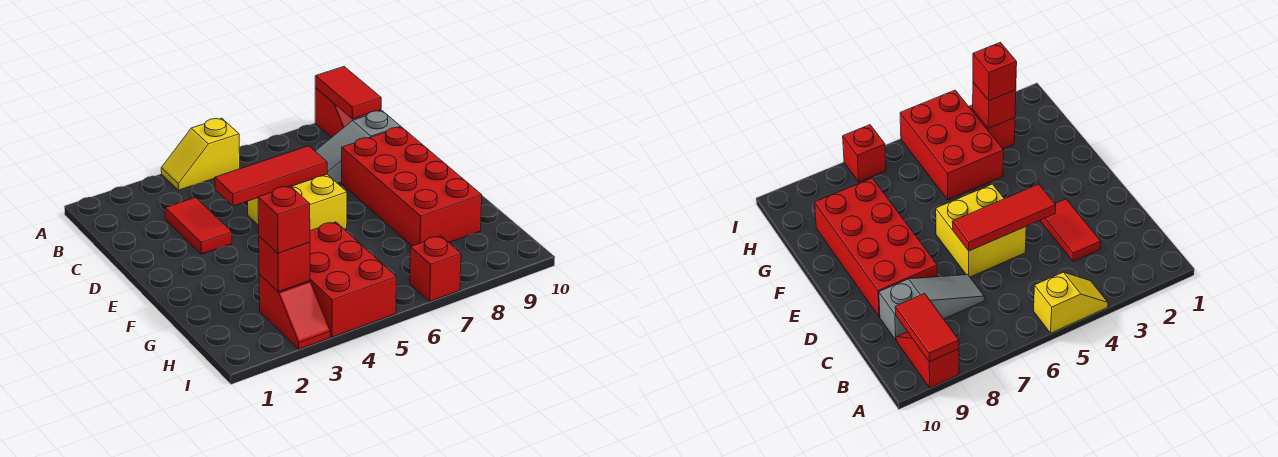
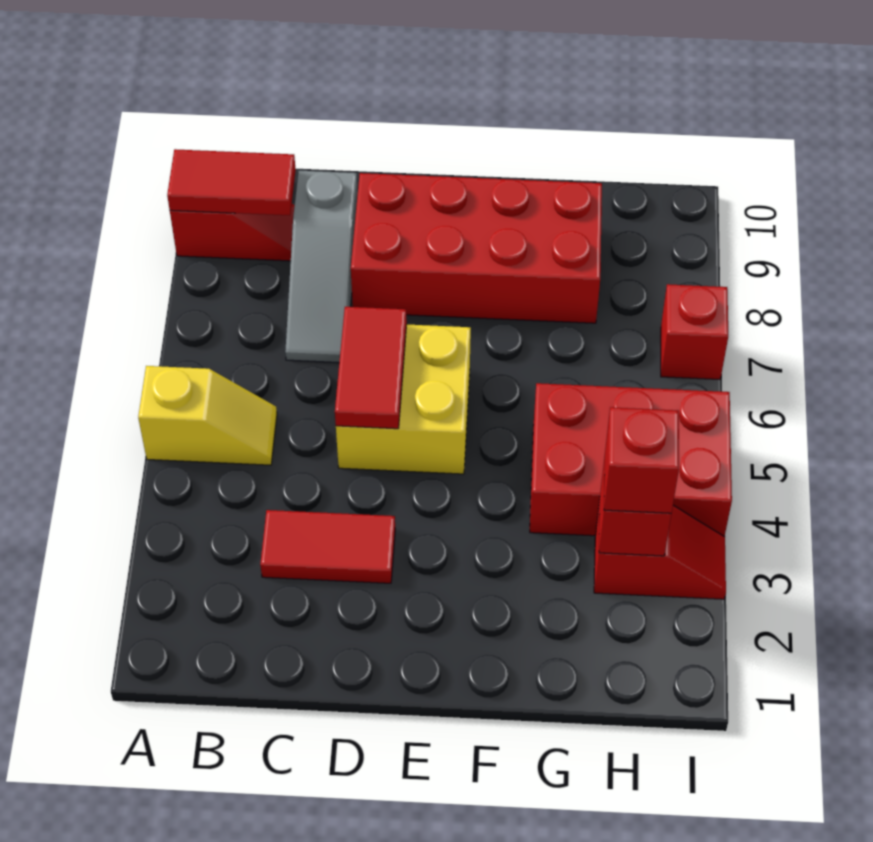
yellow 1x2 slope [161,118,240,190] -> yellow 1x2 slope turned to [138,366,277,465]
red 1x3 tile [215,146,327,206] -> red 1x2 tile [335,307,407,429]

